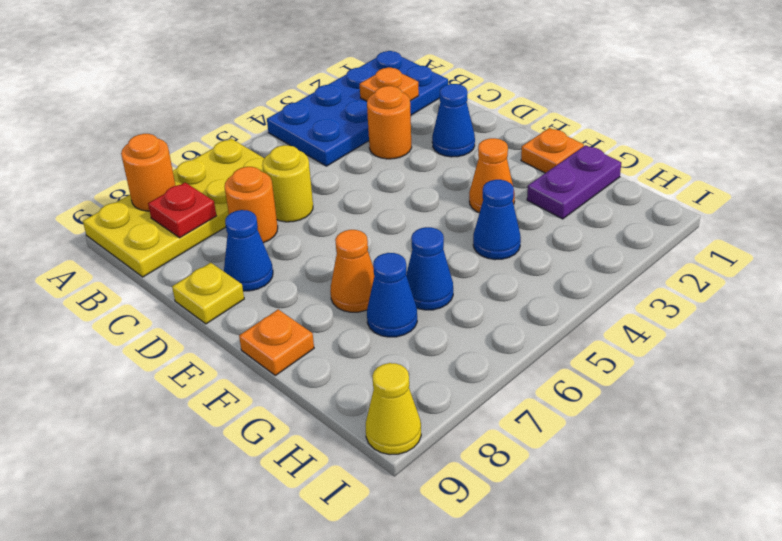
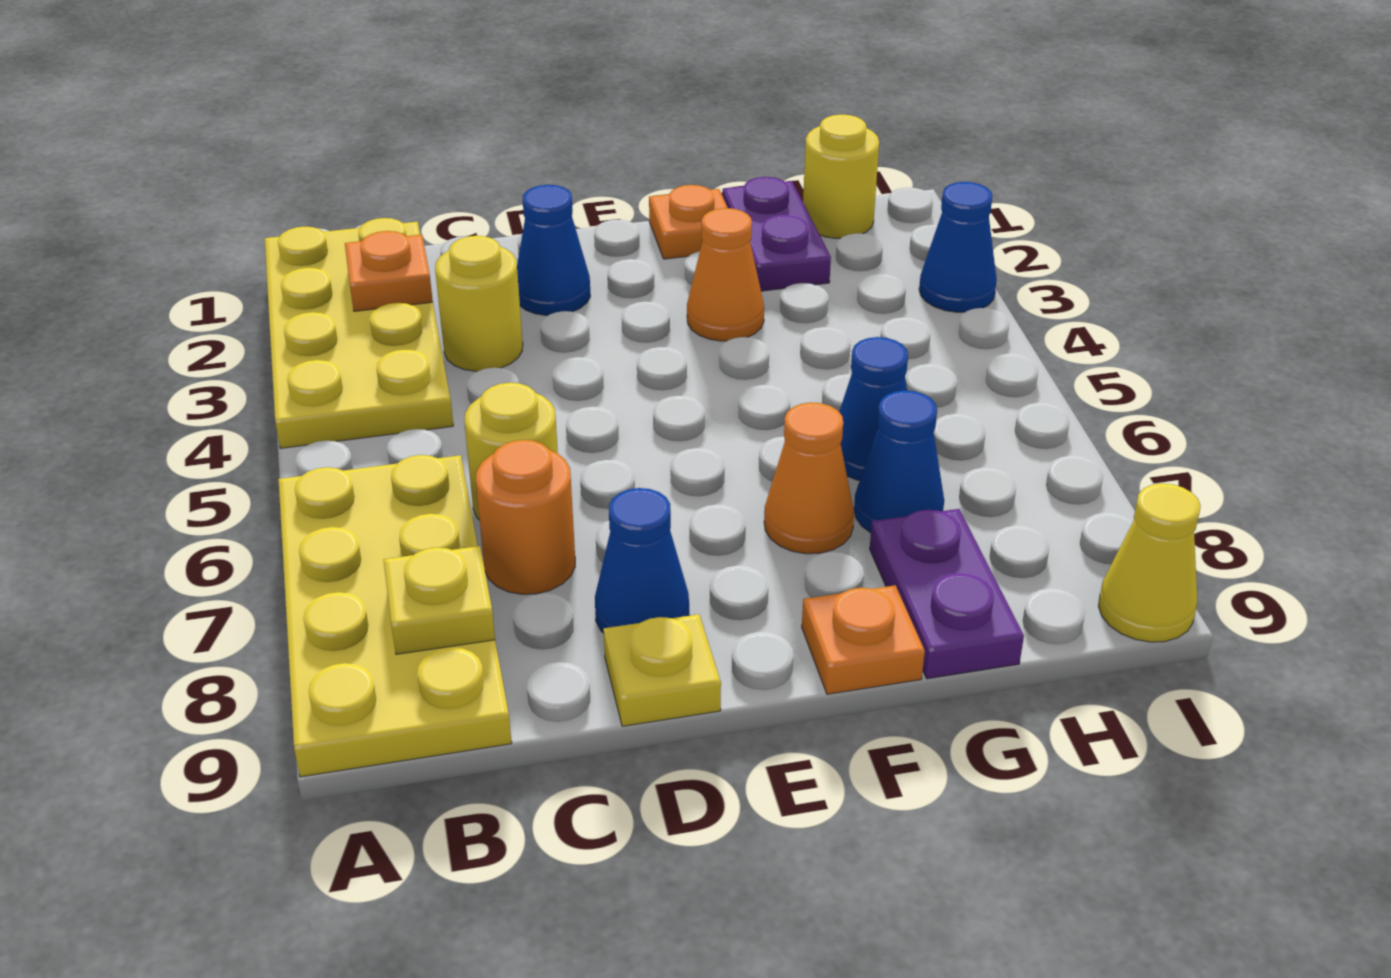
blue 2x4 plate [267,51,448,166] -> yellow 2x4 plate [265,218,453,448]
orange 1x1 round brick [121,134,175,211] -> none
red 1x1 plate [148,183,216,238] -> yellow 1x1 plate [384,546,495,654]
orange 1x1 round brick [367,86,412,159] -> yellow 1x1 round brick [435,236,523,371]
blue 1x1 cone [473,180,521,260] -> blue 1x1 cone moved to [919,182,997,312]
none -> purple 1x2 plate [870,509,1024,679]
none -> yellow 1x1 round brick [803,115,879,238]

